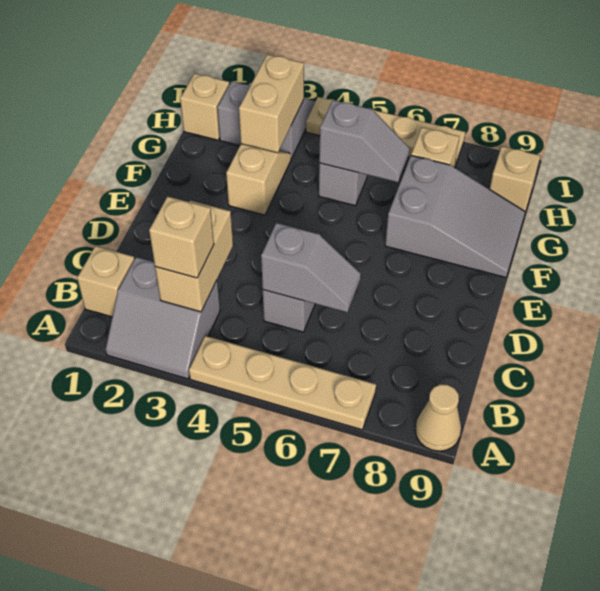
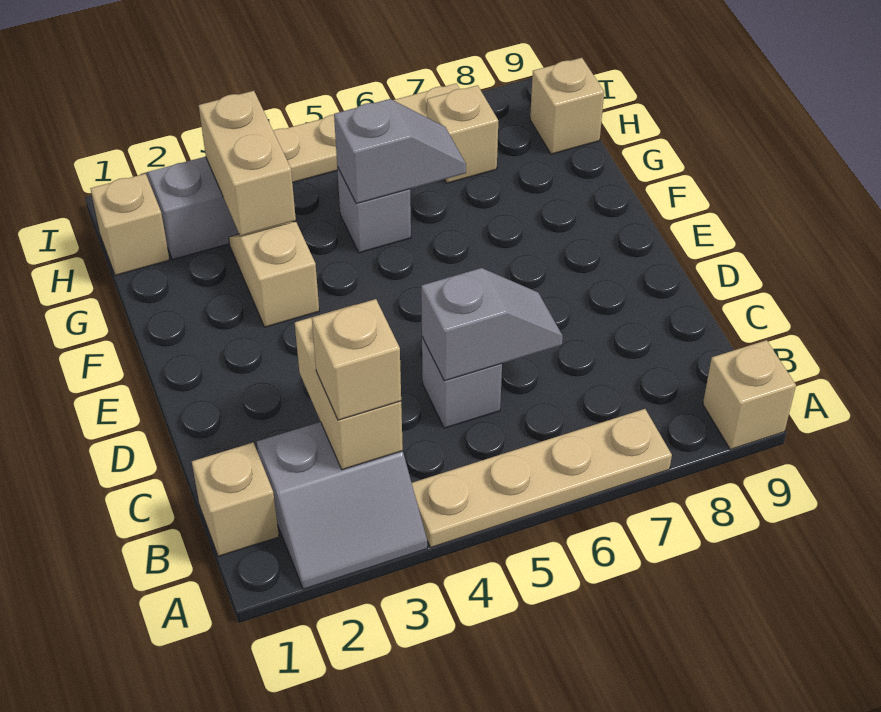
tan 1x1 cone [415,384,461,451] -> tan 1x1 brick [703,340,796,450]
grey 2x3 slope [385,156,525,277] -> none

